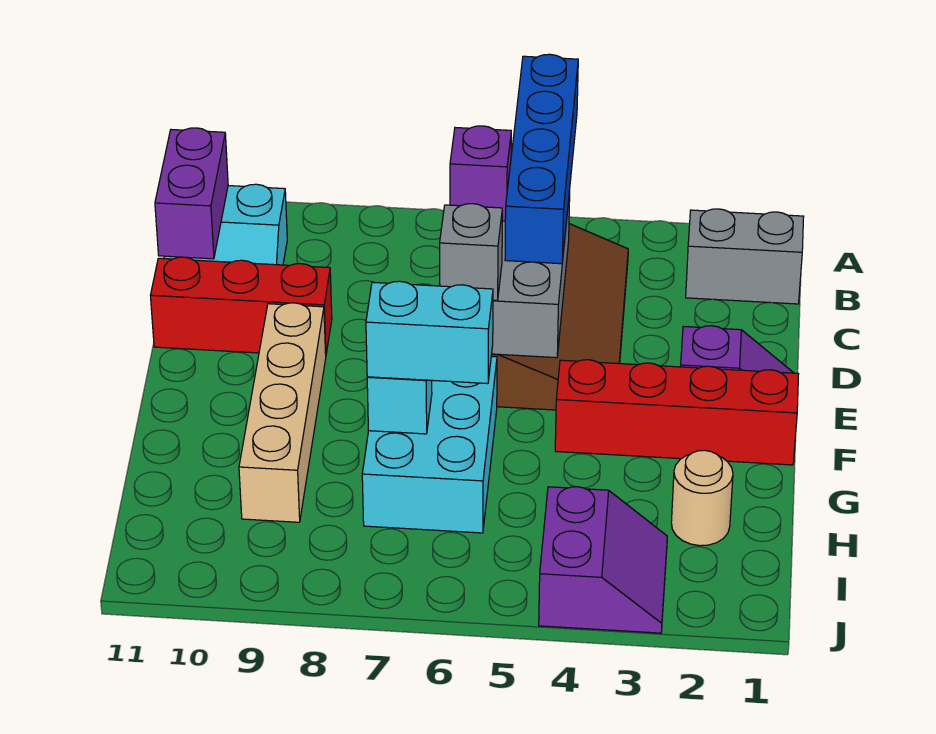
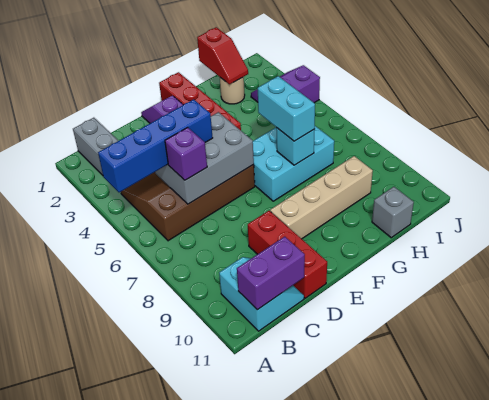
grey 1x1 brick [440,204,502,301] -> grey 1x1 brick moved to [372,187,414,238]
none -> red 1x2 slope [197,27,248,84]

